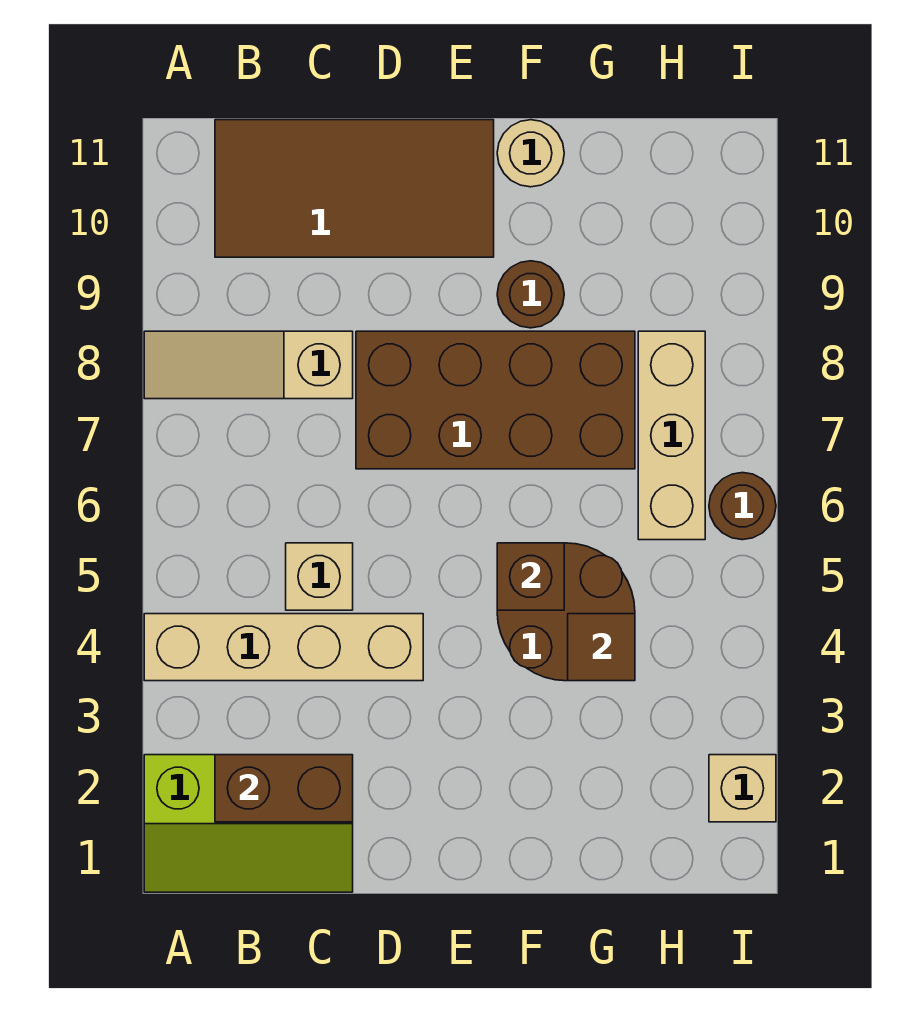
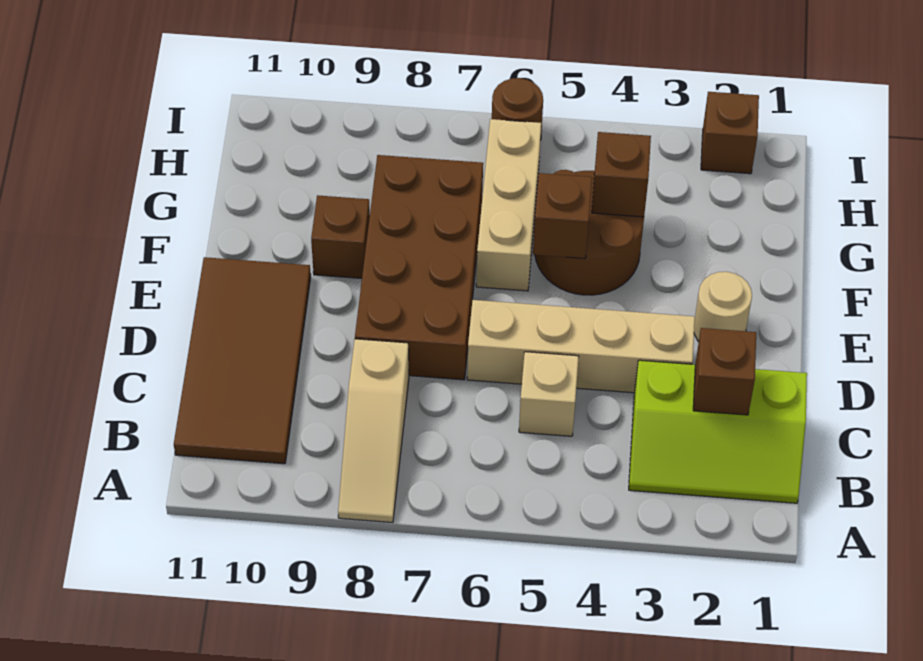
lime 2x3 slope [144,755,353,892] -> lime 2x3 slope turned to [629,360,807,503]
tan 1x4 brick [144,614,423,681] -> tan 1x4 brick turned to [467,300,695,393]
brown 1x2 brick [215,755,353,822] -> brown 1x1 brick [693,328,756,415]
brown 1x1 round brick [497,261,564,328] -> brown 1x1 brick [311,195,370,278]
tan 1x1 round brick [497,120,564,187] -> tan 1x1 round brick moved to [694,272,752,342]
brown 1x1 tile [568,614,635,681] -> brown 1x1 brick [592,132,651,217]
tan 1x3 brick [638,331,705,540] -> tan 1x3 brick turned to [476,119,541,291]
tan 1x1 brick [709,755,776,822] -> brown 1x1 brick [701,92,759,174]

